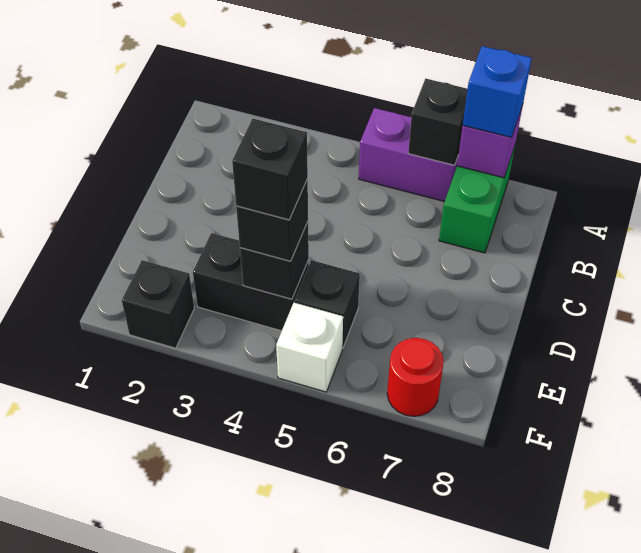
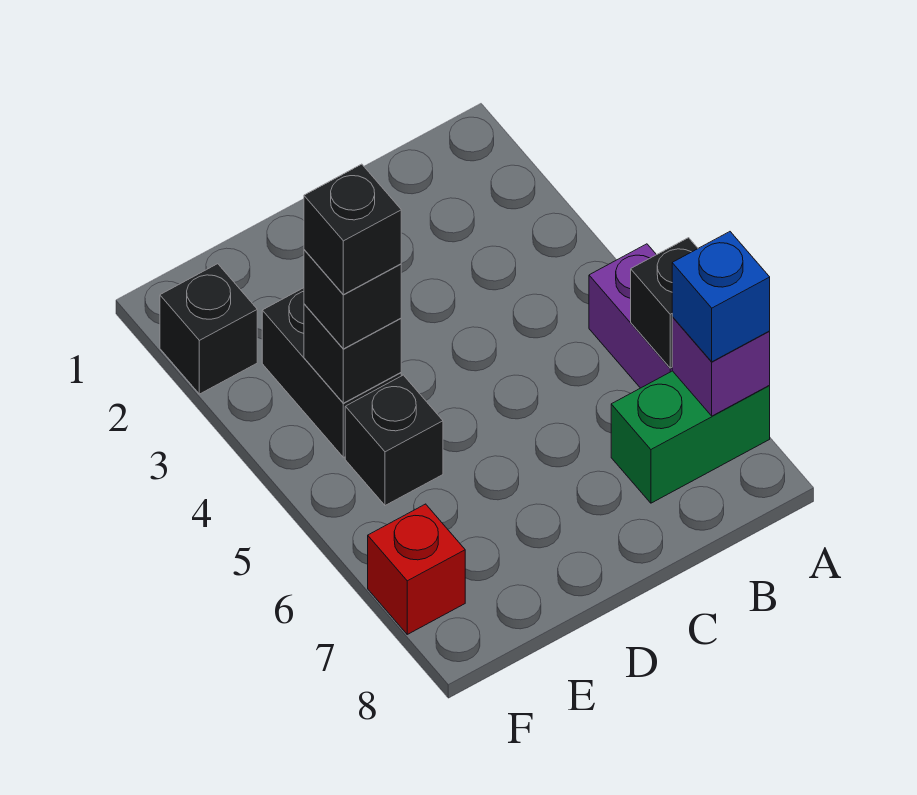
white 1x1 brick [276,303,343,392] -> none
red 1x1 round brick [387,338,444,416] -> red 1x1 brick [368,504,465,634]

